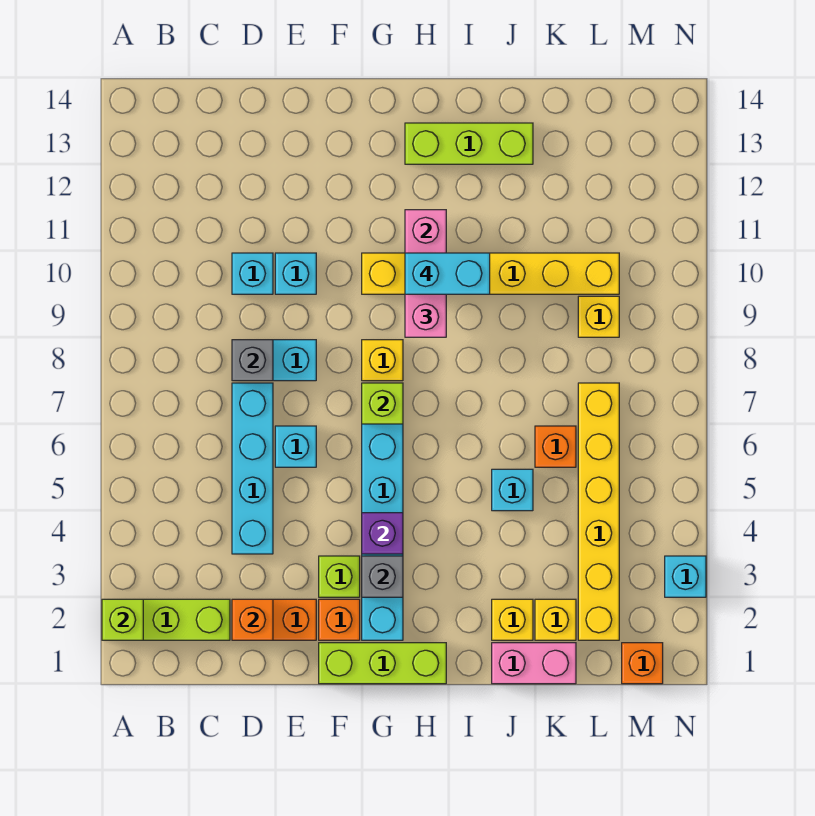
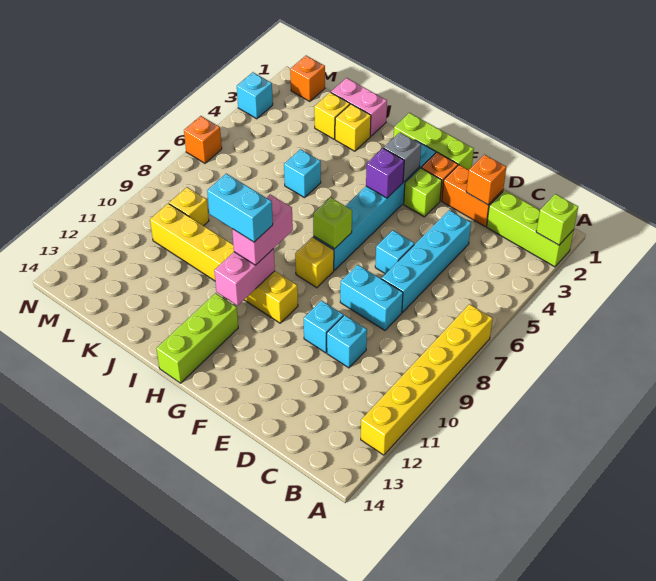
grey 1x1 brick [232,340,273,381] -> none
lime 1x3 brick [405,123,533,164] -> lime 1x3 brick turned to [156,293,238,383]
orange 1x1 brick [535,426,576,467] -> orange 1x1 brick moved to [184,116,222,163]
yellow 1x6 brick [578,383,619,640] -> yellow 1x6 brick moved to [361,304,493,455]

